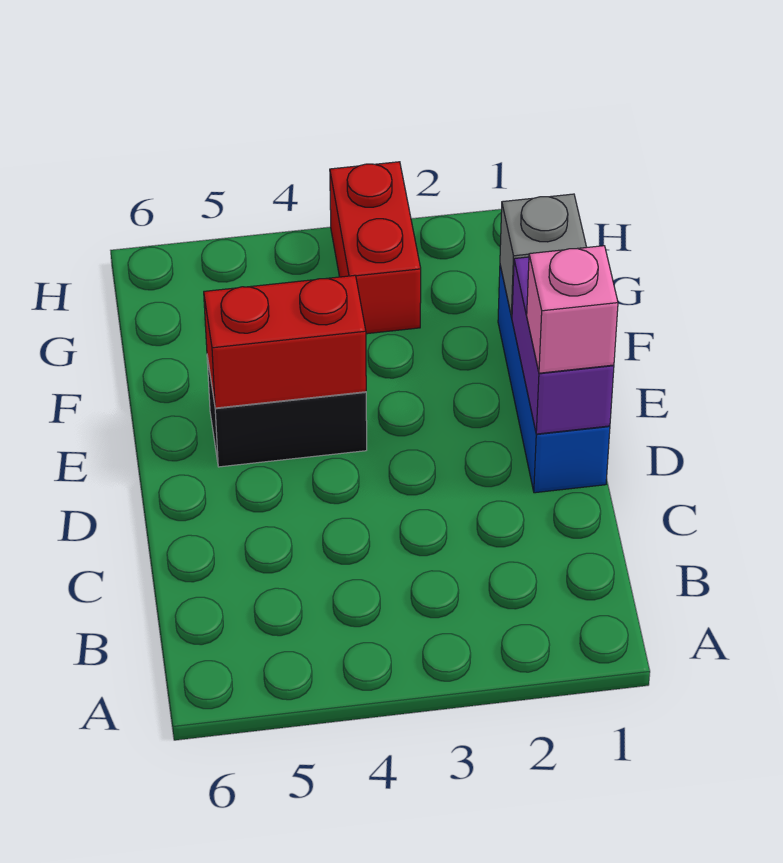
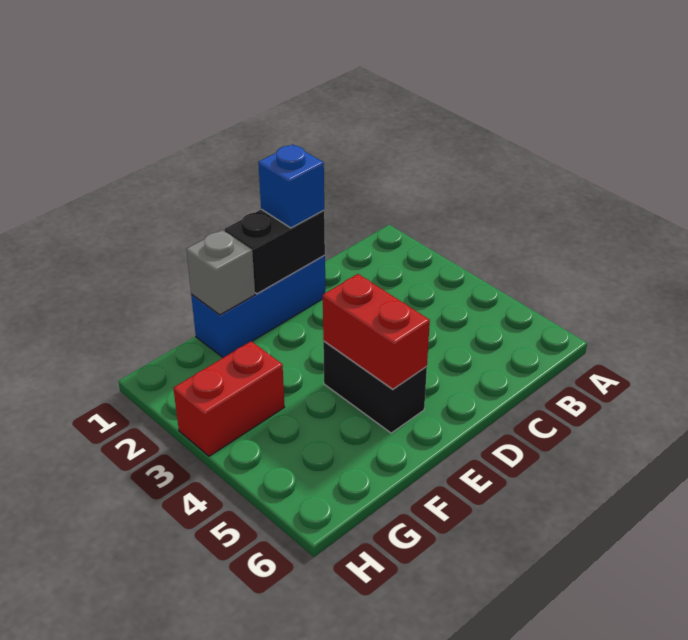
purple 1x2 brick [512,257,614,434] -> black 1x2 brick [225,209,325,294]
pink 1x1 brick [527,246,618,373] -> blue 1x1 brick [258,145,324,228]

